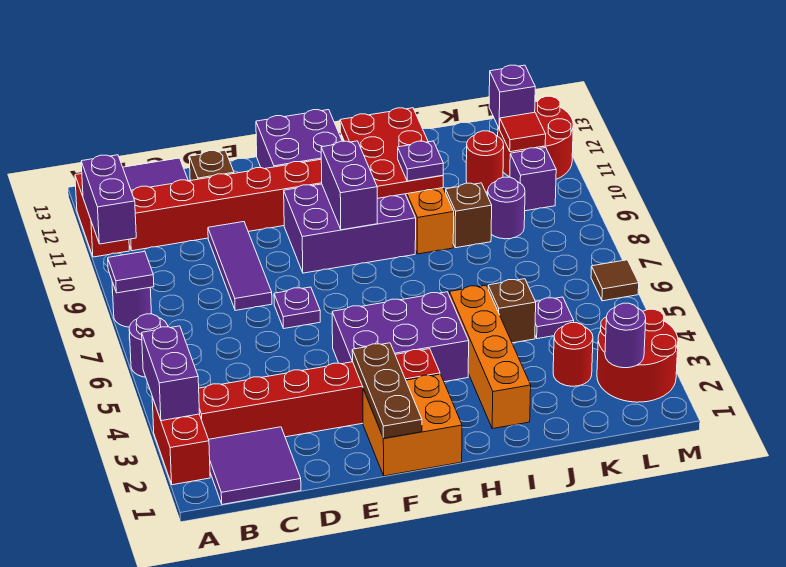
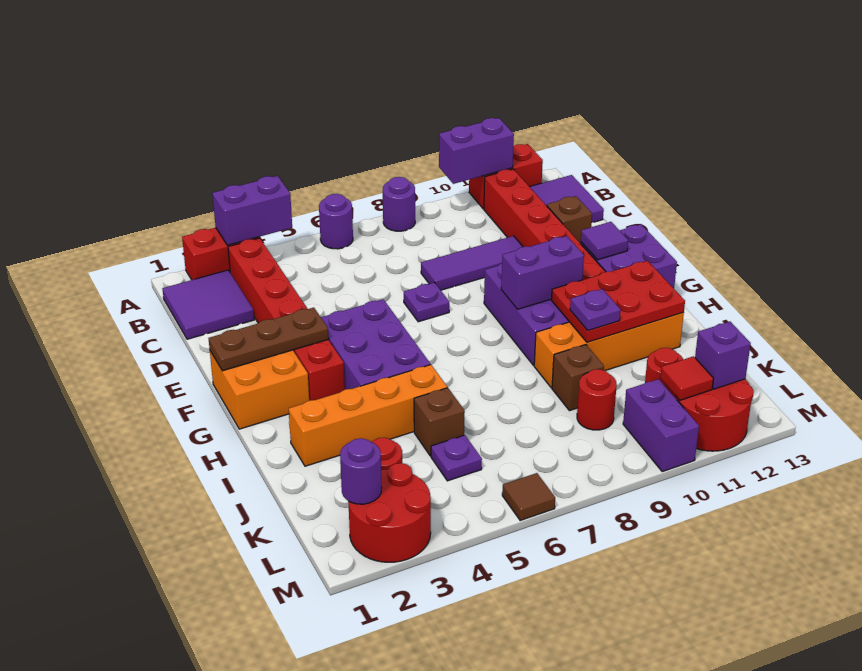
purple 1x1 tile [108,251,154,293] -> purple 1x1 tile moved to [581,222,628,260]
purple 1x1 round brick [488,177,525,239] -> red 1x1 round brick [577,369,617,430]
purple 1x1 brick [510,148,556,211] -> purple 1x2 brick [623,379,699,472]

